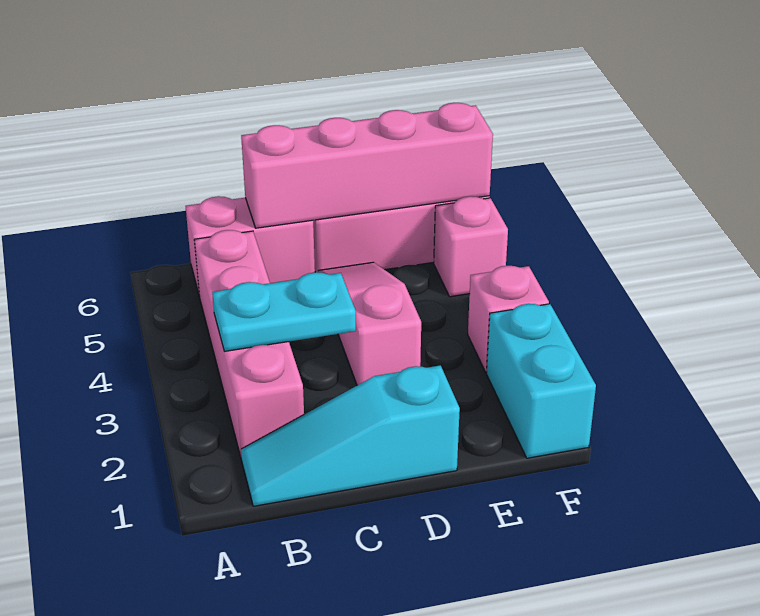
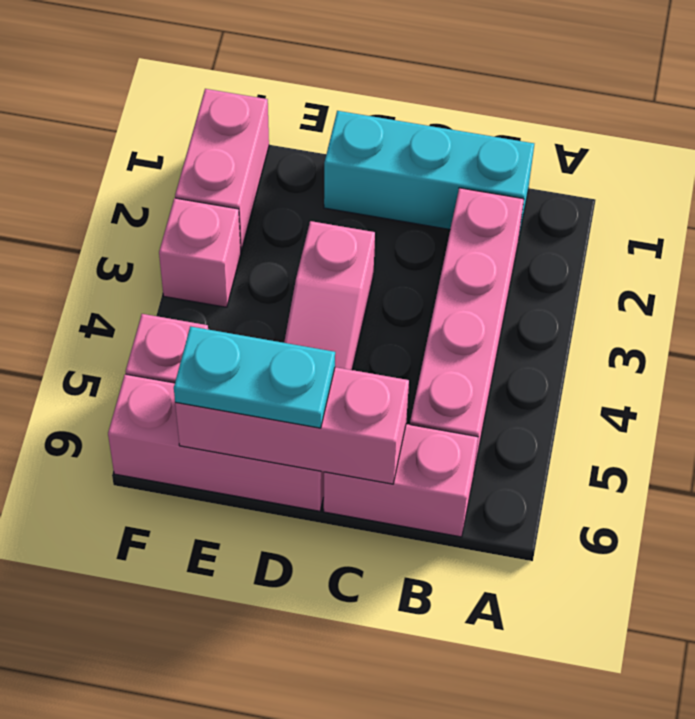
cyan 1x3 slope [241,365,460,506] -> cyan 1x3 brick [324,111,534,235]
cyan 1x2 plate [212,272,356,352] -> cyan 1x2 plate moved to [174,326,335,428]
pink 1x4 brick [241,103,493,228] -> pink 1x3 brick [175,367,409,484]
cyan 1x2 brick [486,304,596,458] -> pink 1x2 brick [175,89,269,251]

